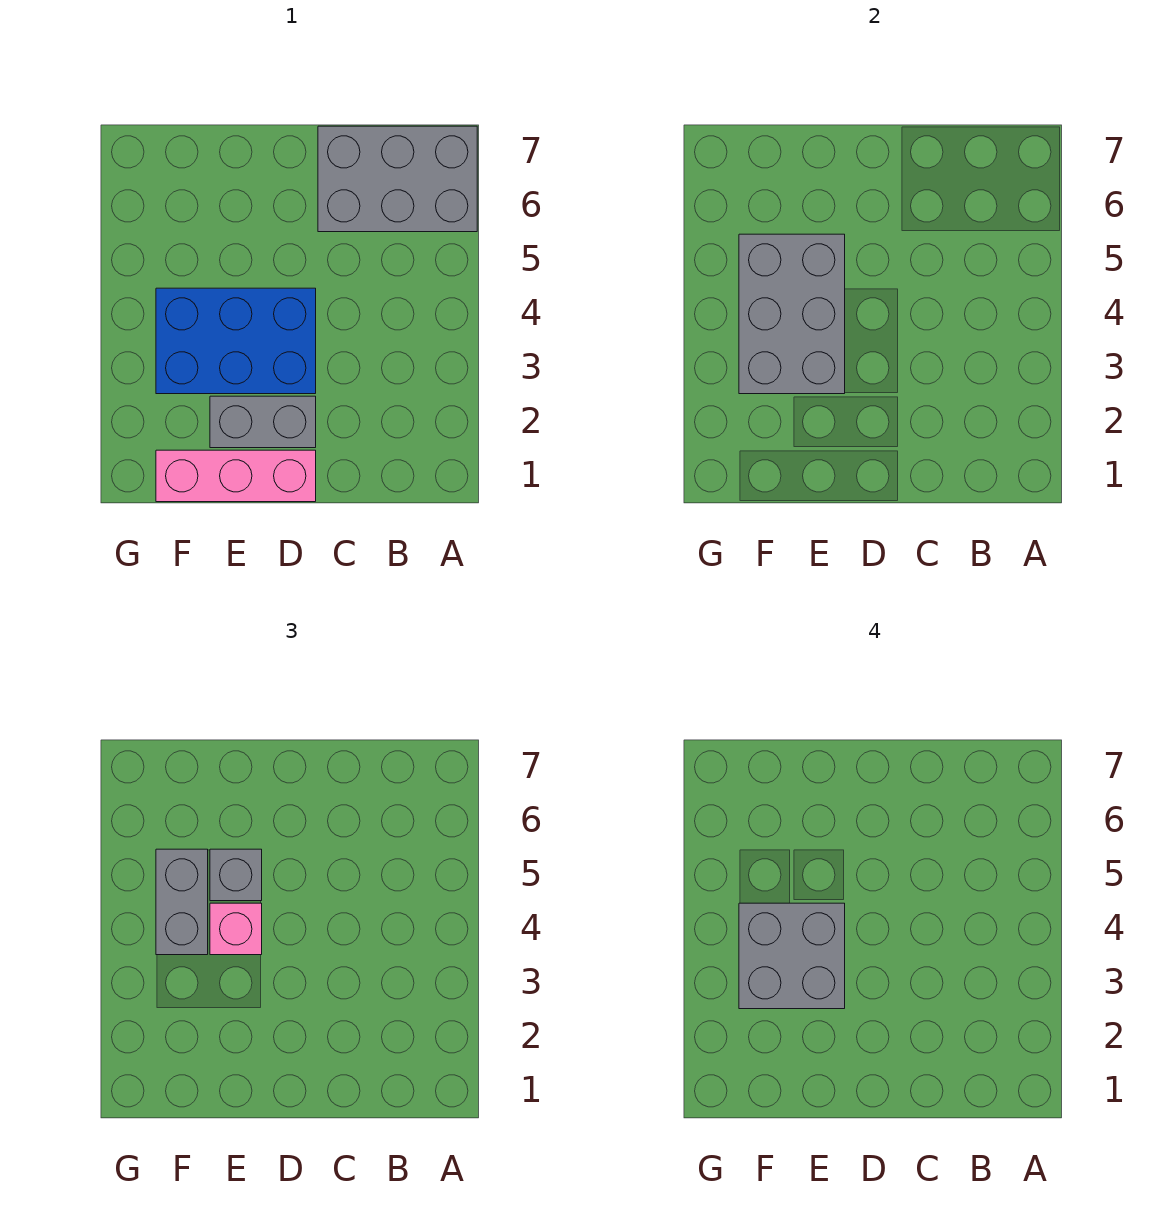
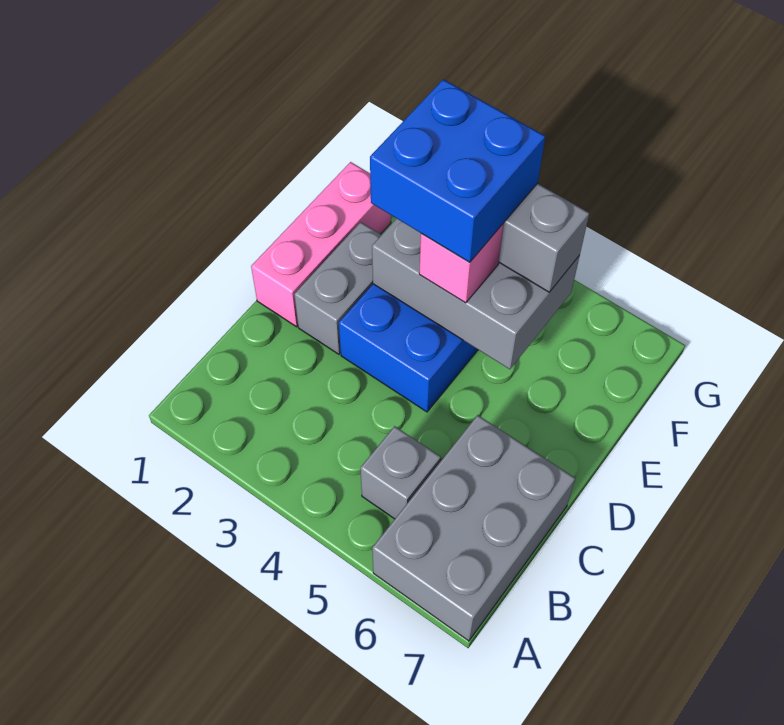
grey 2x2 brick [739,903,845,1009] -> blue 2x2 brick [370,79,545,262]
grey 1x1 brick [210,849,262,901] -> grey 1x1 brick moved to [360,426,441,519]

